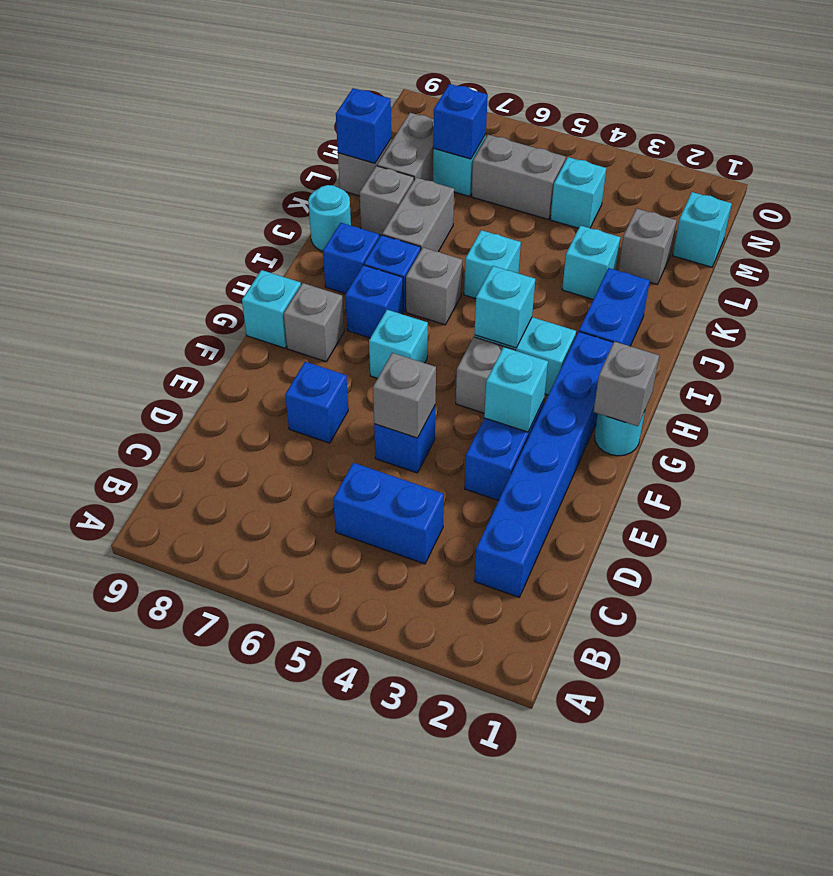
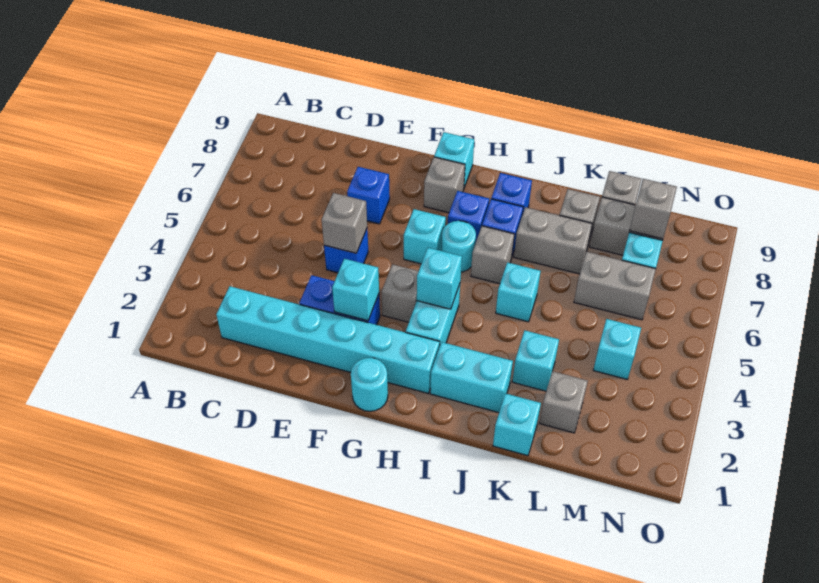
blue 1x6 brick [474,332,614,597] -> cyan 1x6 brick [216,286,440,394]
blue 1x2 brick [333,463,444,564] -> none
grey 1x1 brick [594,341,659,426] -> grey 1x1 brick moved to [630,179,677,239]
blue 1x2 brick [579,268,650,346] -> cyan 1x2 brick [430,342,513,413]
cyan 1x1 round brick [308,185,351,251] -> cyan 1x1 round brick moved to [441,221,476,272]
blue 1x1 brick [336,88,391,163] -> none
cyan 1x1 brick [673,192,732,267] -> cyan 1x1 brick moved to [493,393,541,456]
grey 1x2 brick [472,135,566,219] -> grey 1x2 brick turned to [574,252,656,320]
blue 1x1 brick [433,84,488,159] -> none

